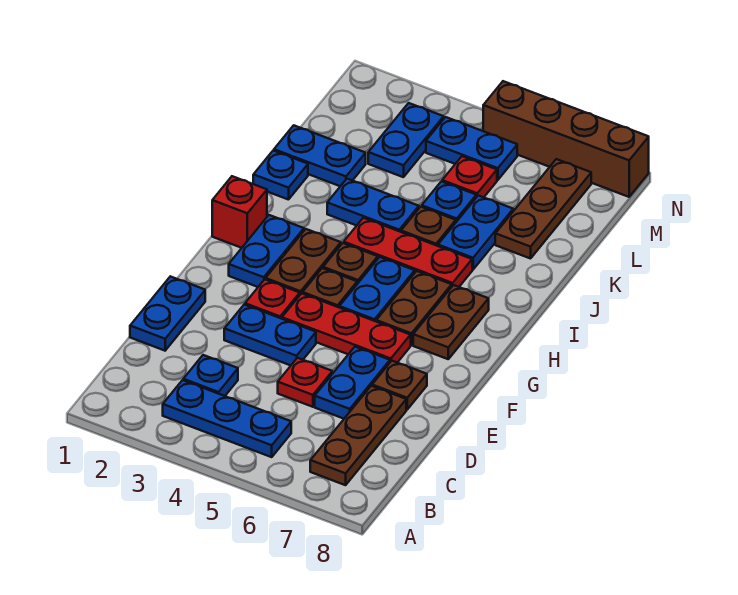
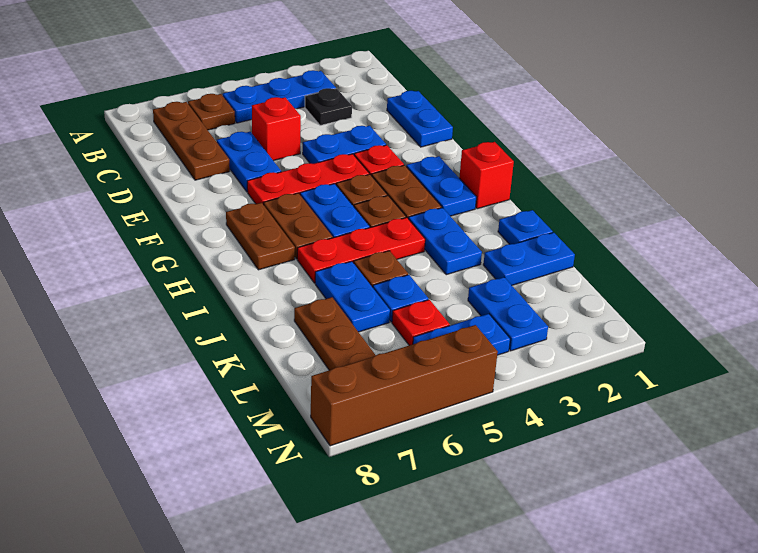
blue 1x1 plate [183,355,238,396] -> black 1x1 plate [305,88,352,125]
red 1x1 plate [278,358,332,407] -> red 1x1 brick [252,97,301,161]
brown 1x1 plate [372,361,427,410] -> brown 1x1 plate moved to [188,94,235,130]
blue 1x2 plate [327,179,419,232] -> blue 1x2 plate turned to [409,208,482,275]

